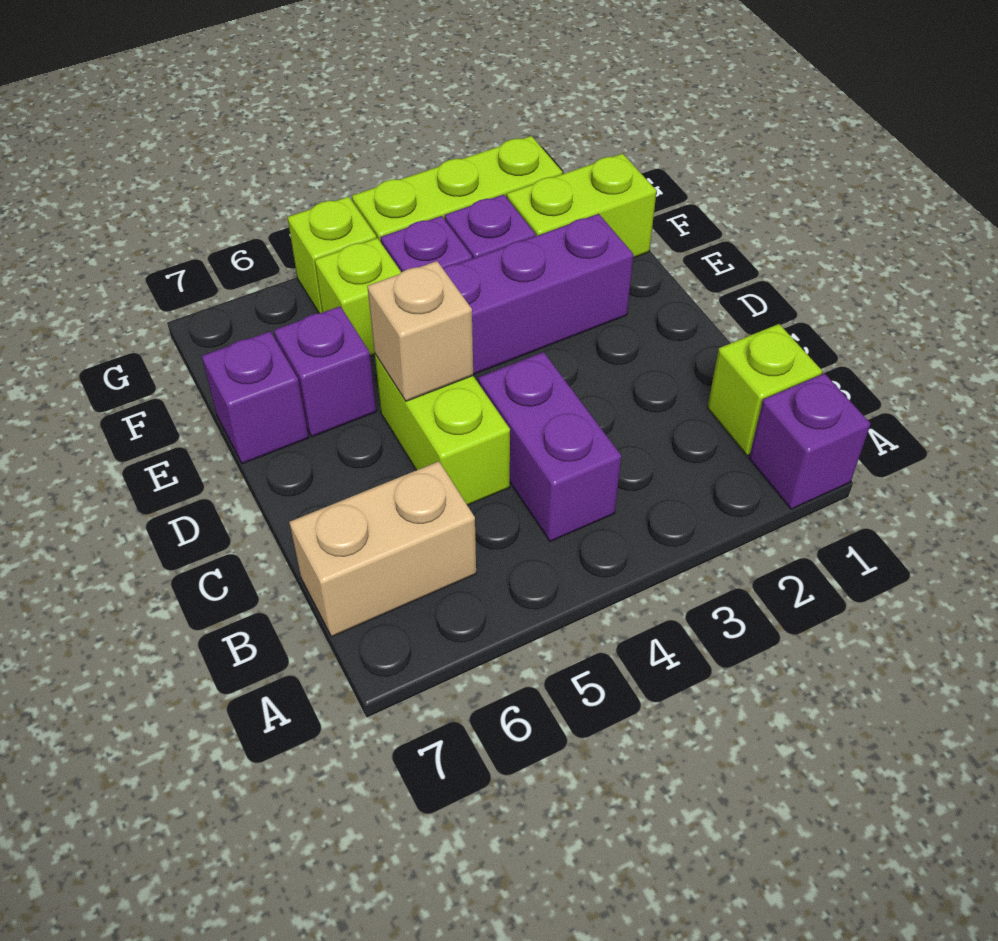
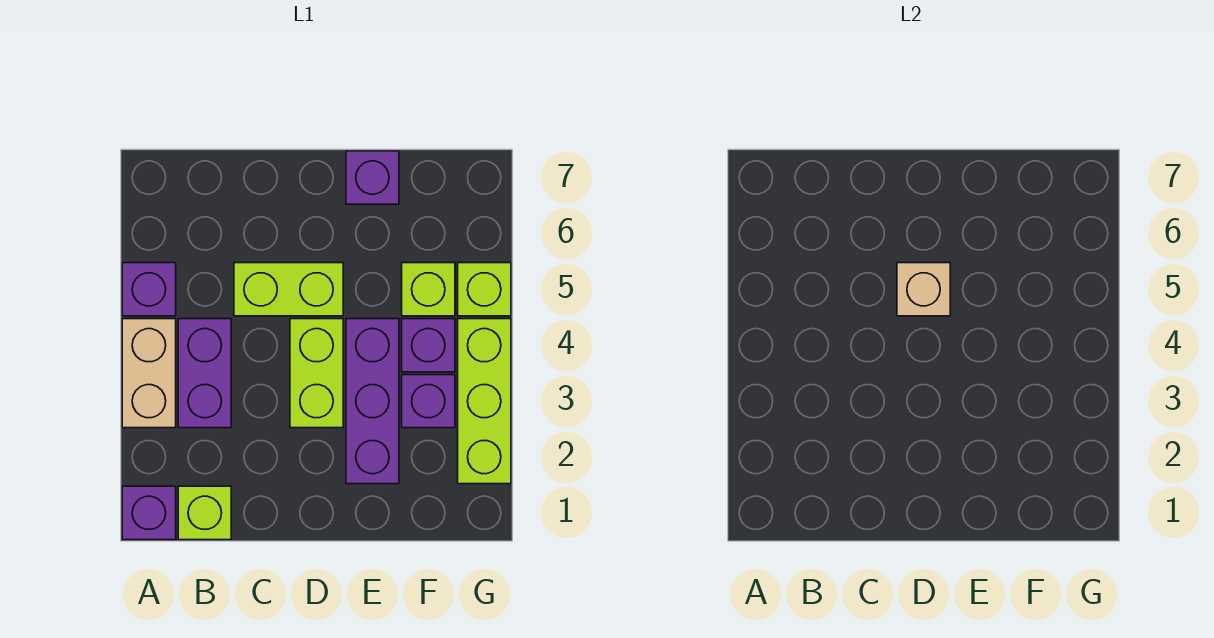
purple 1x2 brick [478,352,621,542] -> purple 1x2 brick turned to [178,319,231,428]
tan 1x2 brick [289,461,476,637] -> tan 1x2 brick moved to [122,319,176,428]
purple 1x1 brick [274,306,376,437] -> purple 1x1 brick moved to [122,263,176,316]
lime 1x2 brick [507,154,657,258] -> lime 1x2 brick moved to [290,319,343,428]

